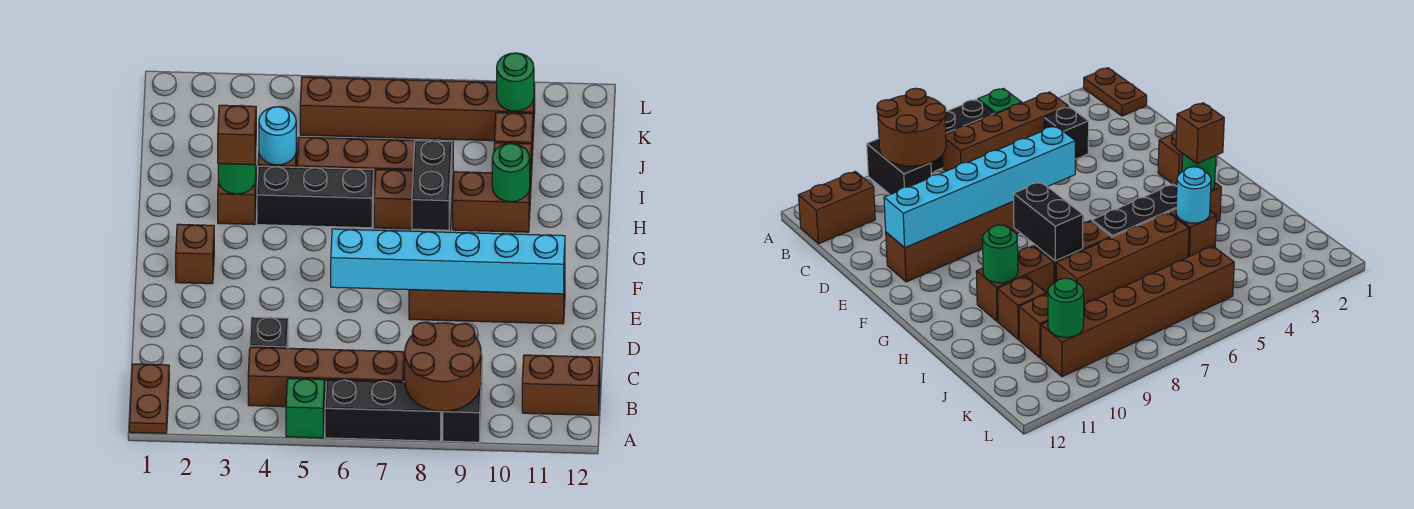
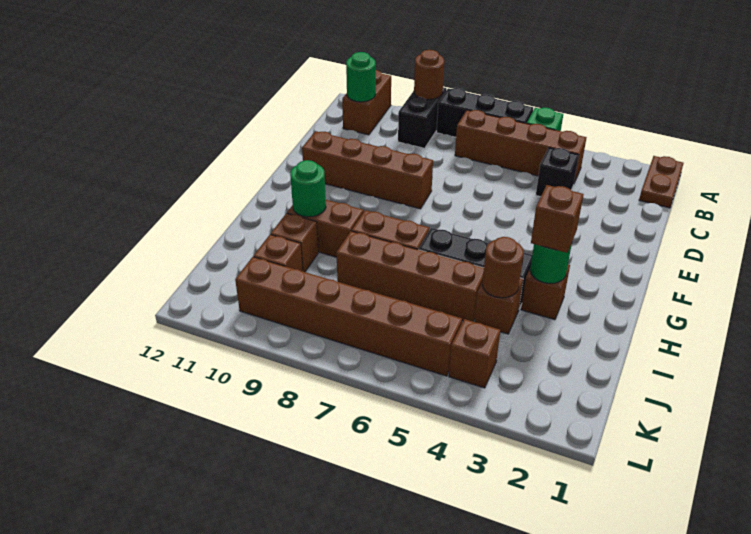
brown 2x2 round brick [404,322,481,412] -> brown 1x1 round brick [414,50,444,100]
brown 1x2 brick [522,355,600,415] -> brown 1x2 brick turned to [342,70,391,135]
cyan 1x6 brick [331,229,565,294] -> none
brown 1x1 brick [176,224,214,284] -> brown 1x1 brick moved to [449,319,500,388]
black 1x2 brick [412,141,452,230] -> none
cyan 1x1 round brick [259,107,296,165] -> brown 1x1 round brick [482,237,524,298]
green 1x1 round brick [497,53,534,111] -> green 1x1 round brick moved to [346,52,376,102]

